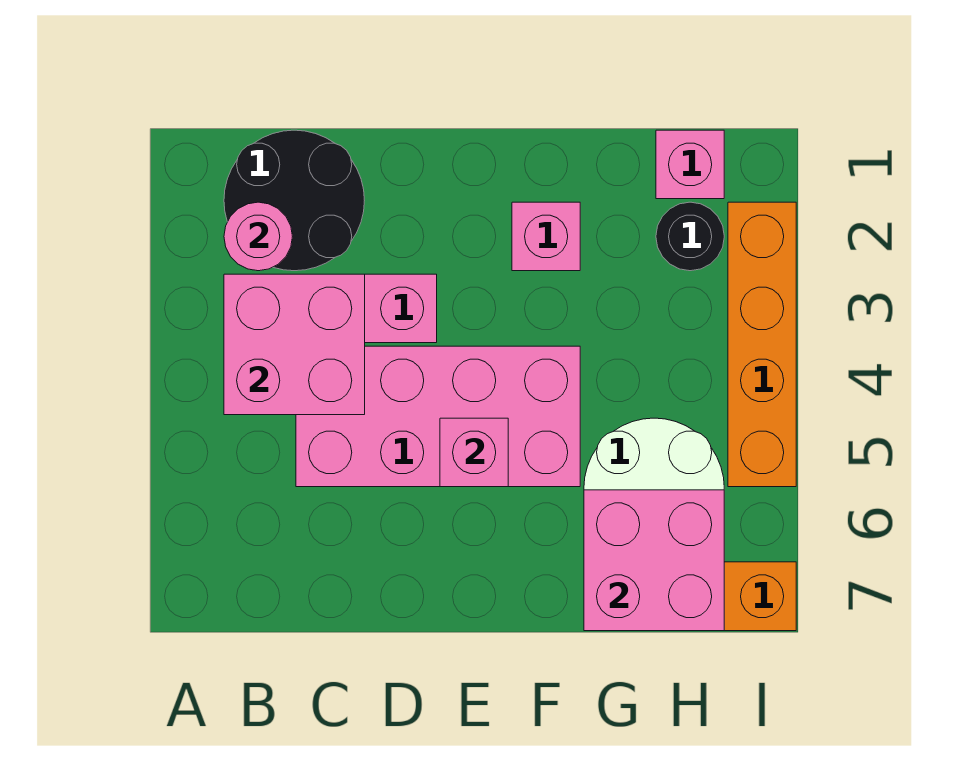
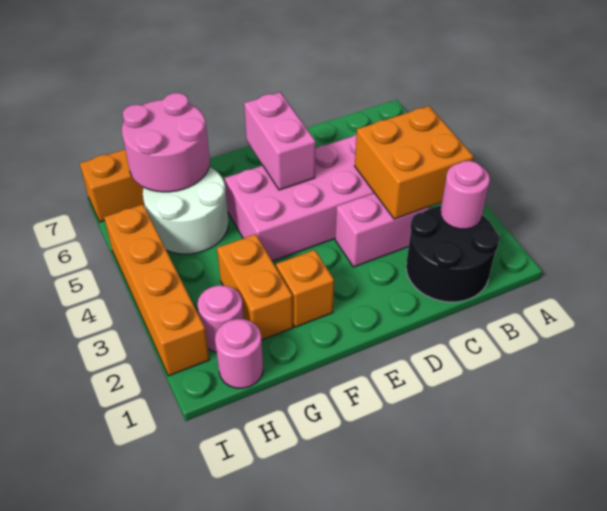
pink 2x2 brick [224,274,365,415] -> orange 2x2 brick [355,106,474,219]
pink 1x1 brick [440,418,508,487] -> pink 1x2 brick [244,92,316,190]
pink 1x1 brick [512,202,580,271] -> orange 1x1 brick [276,250,334,327]
none -> orange 1x2 brick [217,234,293,340]
pink 2x2 brick [584,490,724,631] -> pink 2x2 round brick [122,93,210,192]
pink 1x1 brick [656,130,724,199] -> pink 1x1 round brick [215,319,263,388]
black 1x1 round brick [656,202,724,271] -> pink 1x1 round brick [198,285,244,352]

